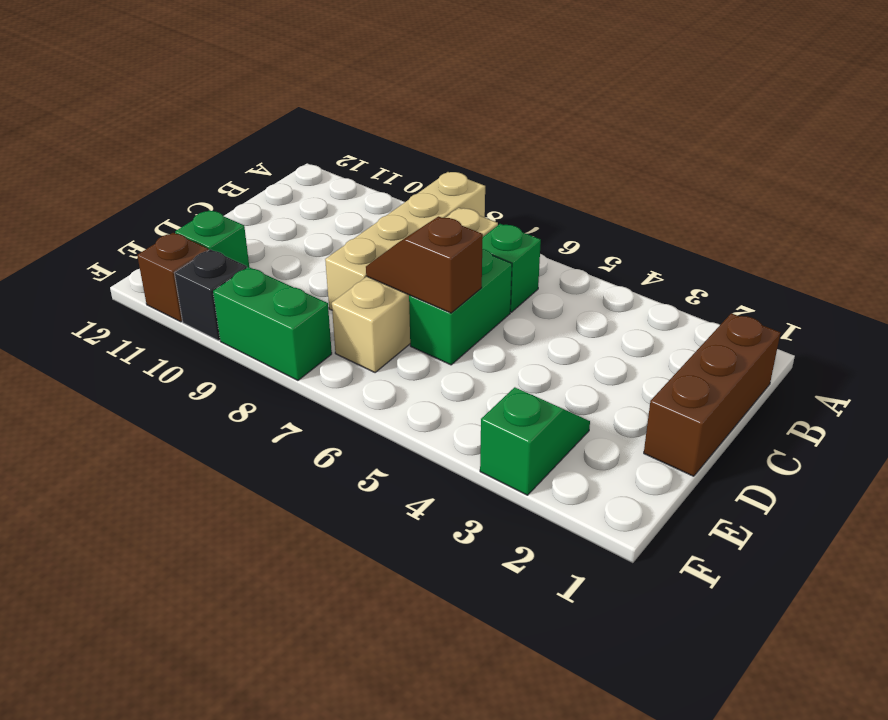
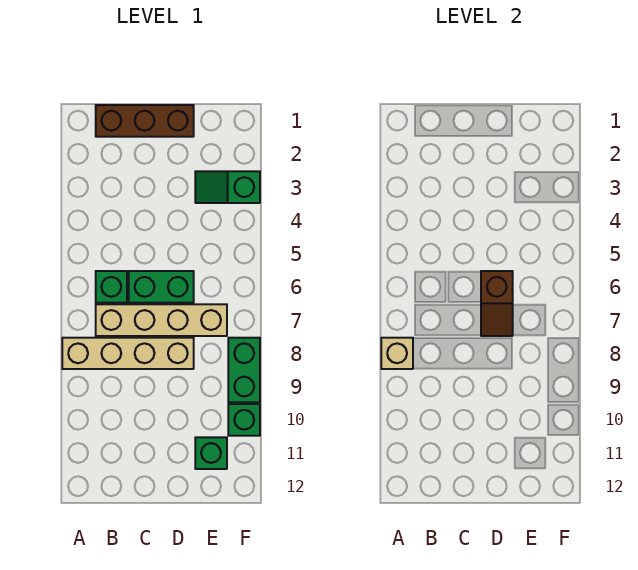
none -> tan 1x1 brick [381,338,413,369]
black 1x1 brick [175,249,247,341] -> green 1x1 brick [228,404,260,436]
brown 1x1 brick [137,233,209,322] -> none

